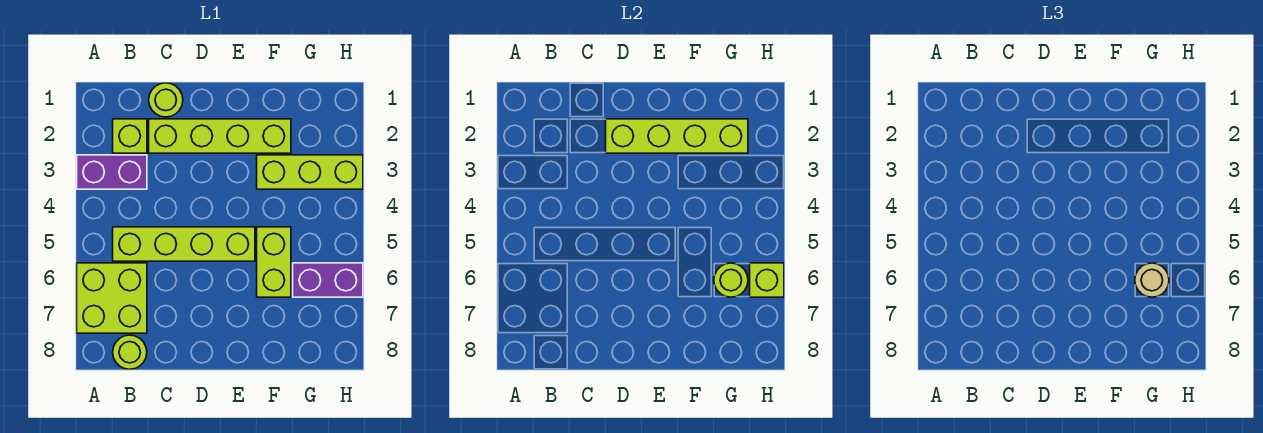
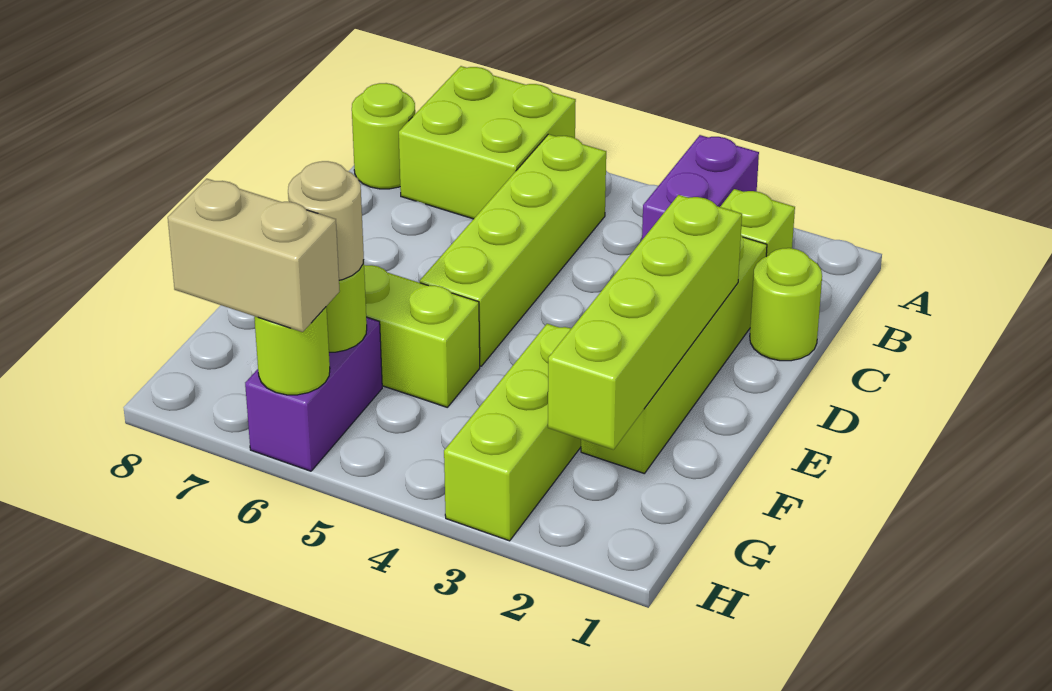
lime 1x1 brick [750,263,784,297] -> lime 1x1 round brick [254,306,330,395]
none -> tan 1x2 brick [168,179,340,332]

